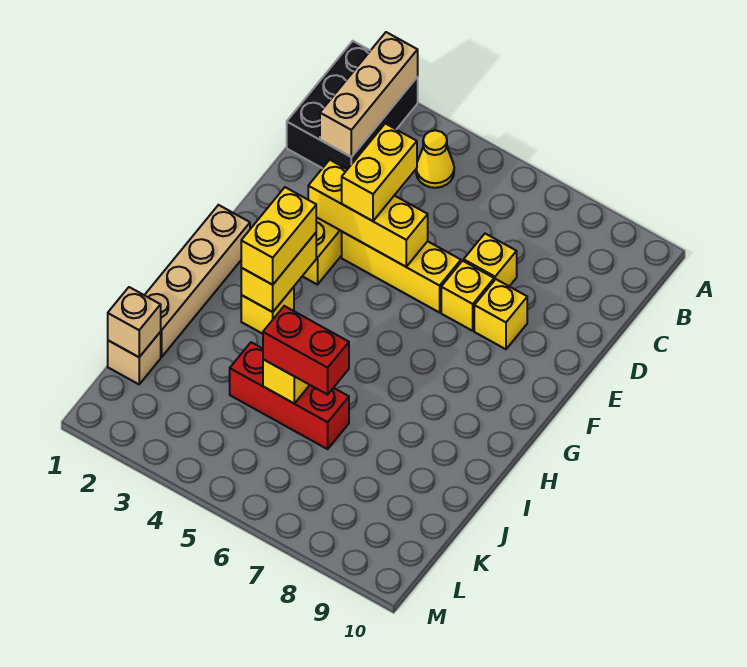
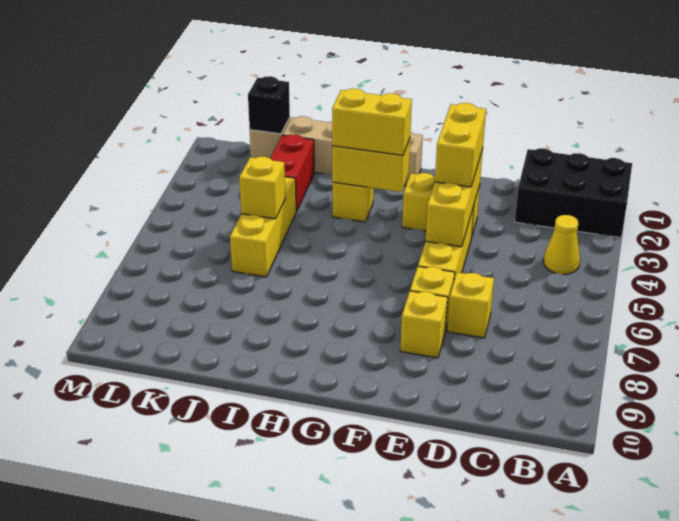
tan 1x3 brick [320,32,418,157] -> none
yellow 1x2 brick [342,124,417,221] -> yellow 1x2 brick turned to [435,103,486,187]
red 1x3 brick [230,342,349,449] -> yellow 1x3 brick [230,177,297,277]
red 1x2 brick [263,306,349,395] -> red 1x2 brick moved to [270,134,314,211]
tan 1x1 brick [108,287,161,357] -> black 1x1 brick [248,76,290,134]

